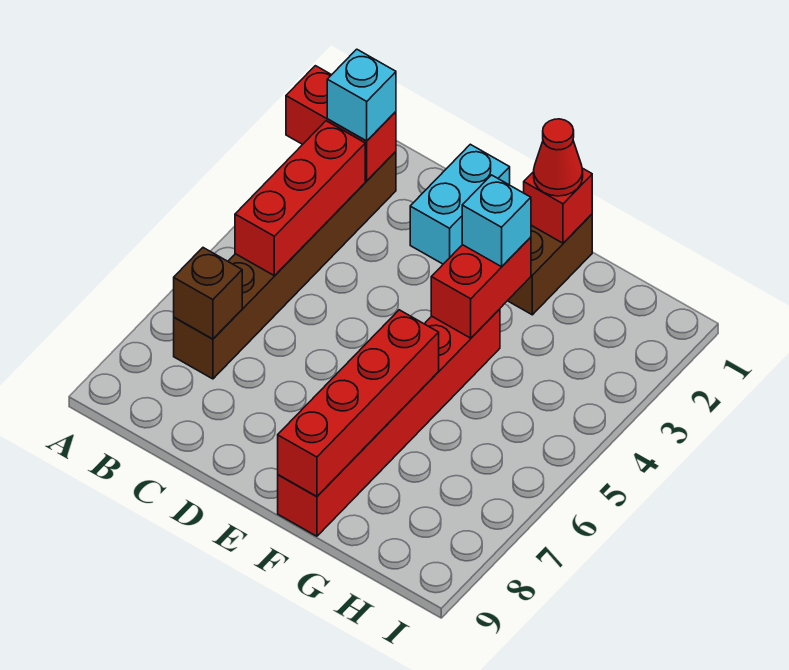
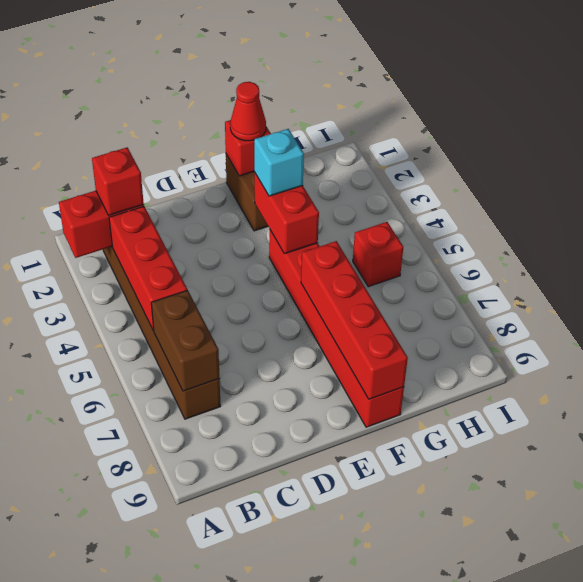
cyan 1x1 brick [327,49,396,141] -> red 1x1 brick [92,147,144,215]
brown 1x1 brick [174,248,242,339] -> brown 1x2 brick [151,290,220,391]
cyan 1x2 brick [410,144,510,264] -> none
none -> red 1x1 brick [353,222,403,287]

